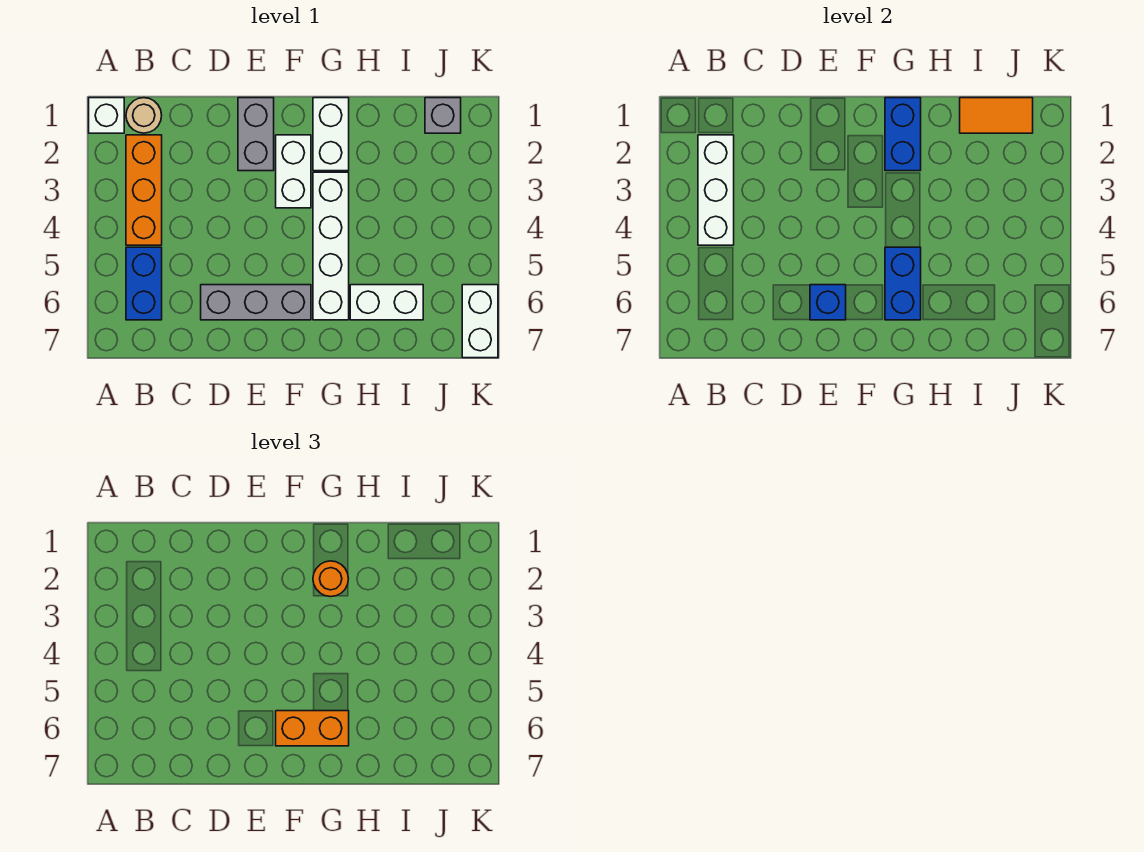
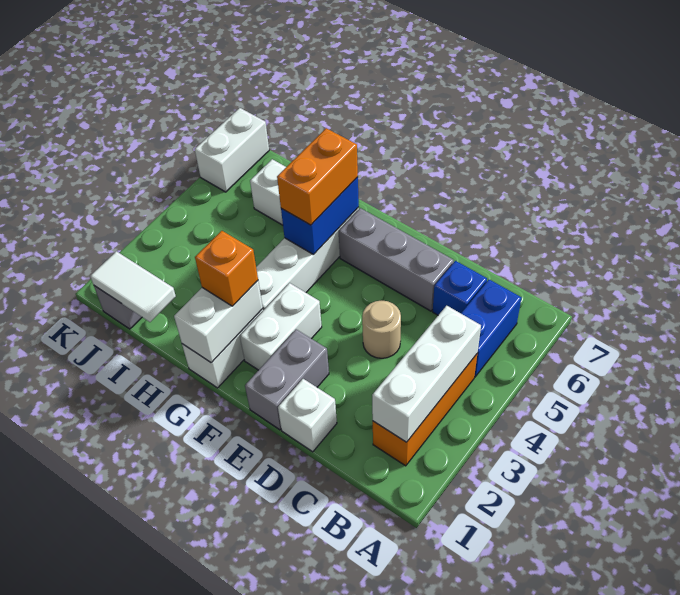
white 1x1 brick [89,98,124,133] -> white 1x1 brick moved to [278,379,337,452]
tan 1x1 round brick [126,98,162,133] -> tan 1x1 round brick moved to [362,301,401,358]
blue 1x1 brick [810,285,846,320] -> blue 1x1 brick moved to [433,261,487,315]
orange 1x2 brick [276,711,349,746] -> orange 1x2 brick turned to [277,128,358,225]
blue 1x2 brick [885,98,921,171] -> white 1x2 brick [174,281,263,363]
orange 1x1 round brick [313,561,348,597] -> orange 1x1 brick [195,231,258,306]
orange 1x2 tile [960,98,1033,133] -> white 1x2 tile [90,251,176,322]

